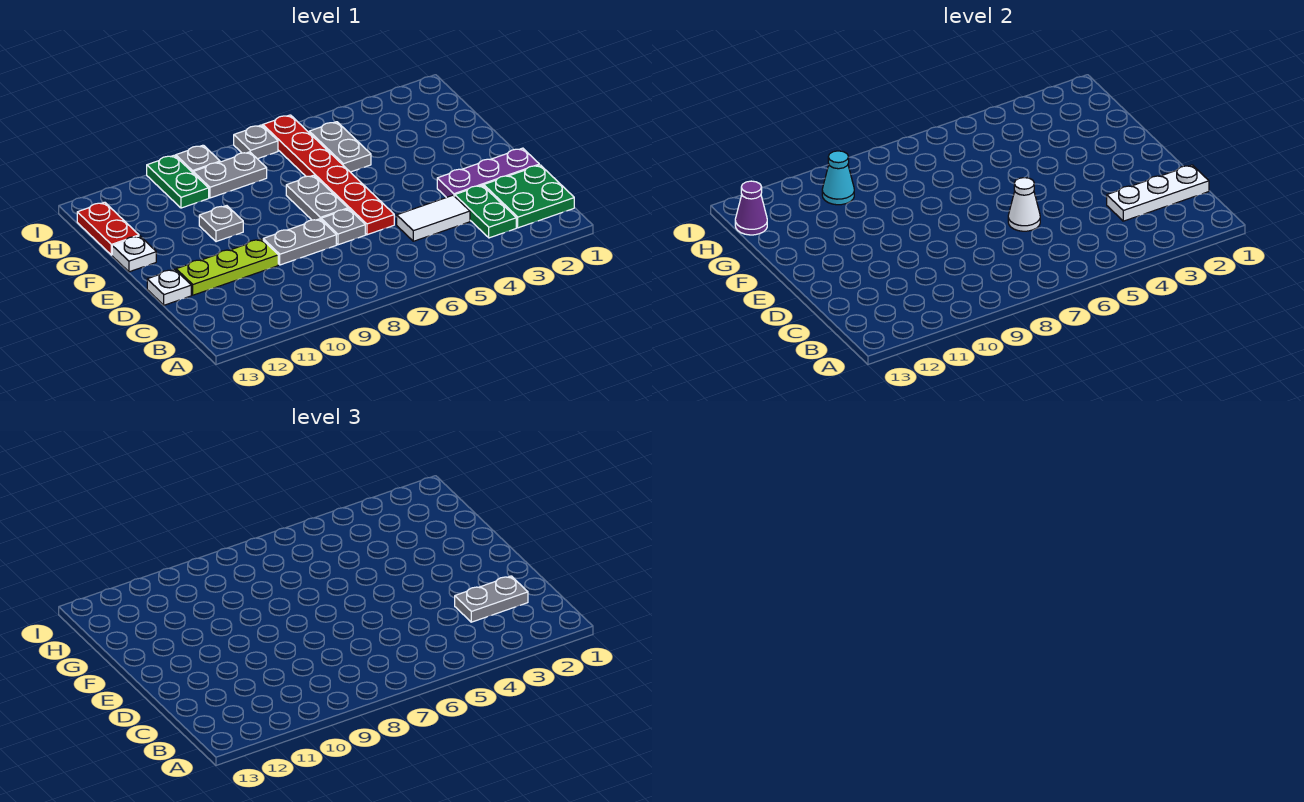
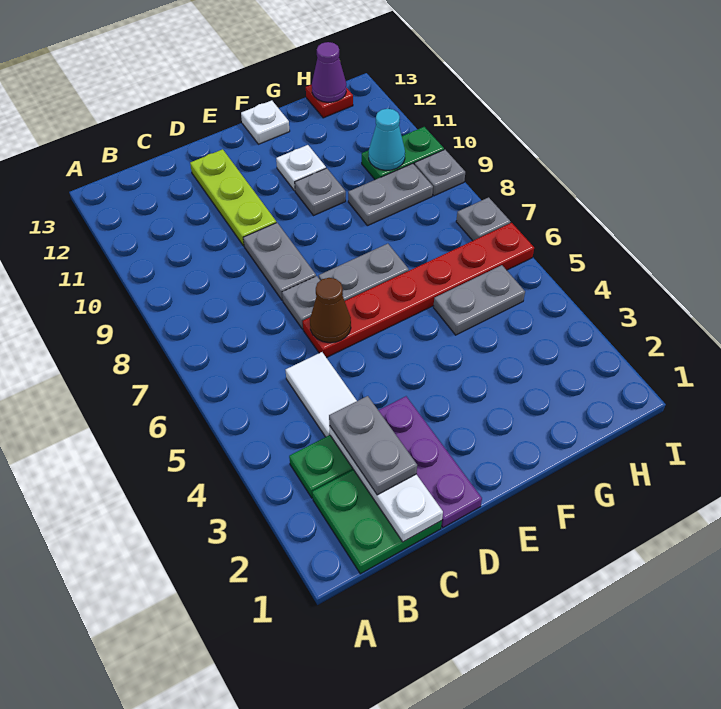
white 1x1 cone [1008,178,1040,231] -> brown 1x1 cone [310,278,351,343]
white 1x1 plate [147,269,191,305] -> white 1x1 plate moved to [276,145,326,191]
red 1x2 plate [77,202,139,255] -> red 1x1 plate [306,85,353,118]
grey 1x2 plate [193,152,267,198] -> grey 1x2 plate turned to [348,164,433,226]

